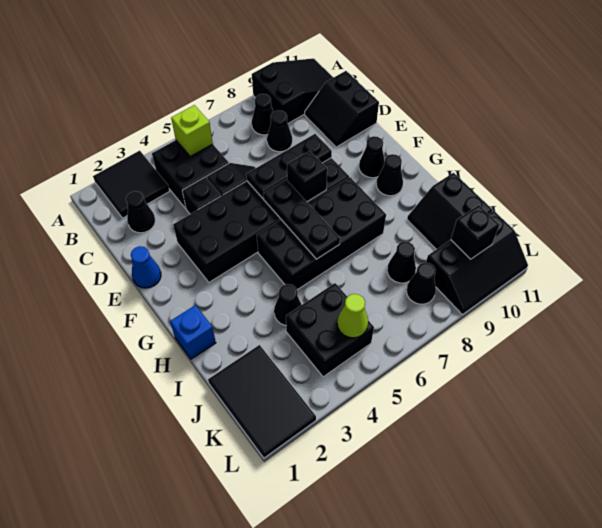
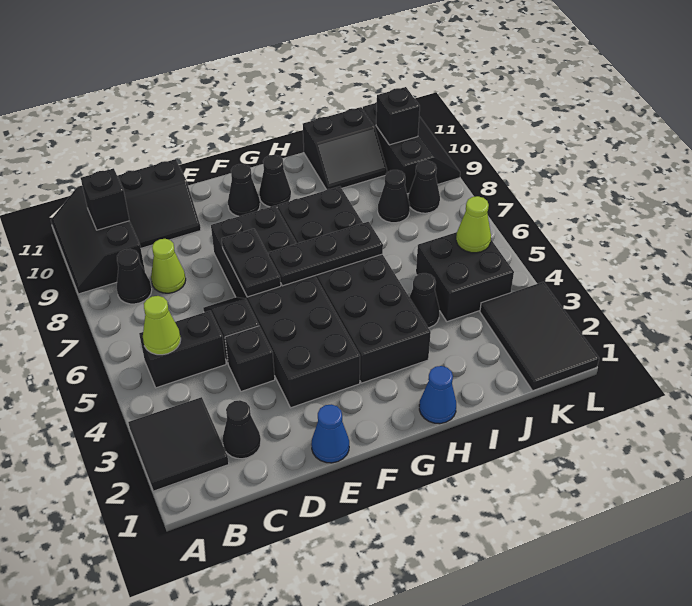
black 2x3 slope [252,58,333,123] -> black 2x3 slope turned to [51,186,145,294]
black 2x2 brick [152,140,229,209] -> black 1x2 brick [139,311,226,388]
lime 1x1 brick [171,105,213,157] -> lime 1x1 cone [143,296,181,355]
black 1x1 cone [267,110,292,152] -> lime 1x1 cone [151,239,186,293]
black 1x3 plate [246,134,332,198] -> black 1x2 plate [222,229,281,297]
black 1x1 brick [287,151,327,202] -> black 1x1 brick moved to [81,168,129,230]
black 2x4 brick [257,177,386,290] -> black 2x6 brick [277,186,431,383]
blue 1x1 brick [170,305,216,359] -> blue 1x1 cone [419,366,456,424]
black 2x3 tile [208,345,316,458] -> black 2x3 tile turned to [480,282,599,391]

